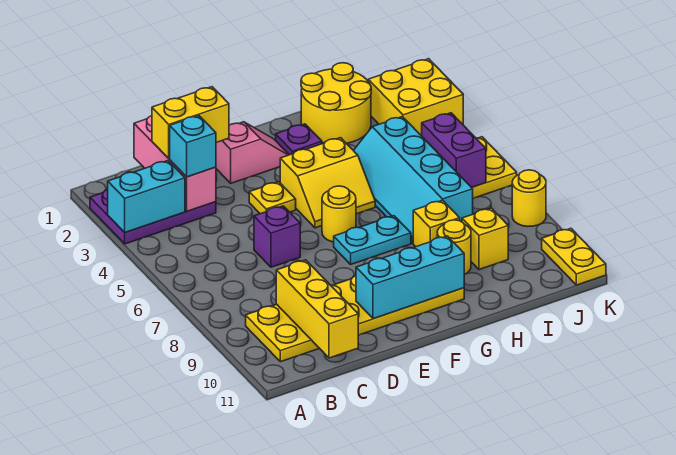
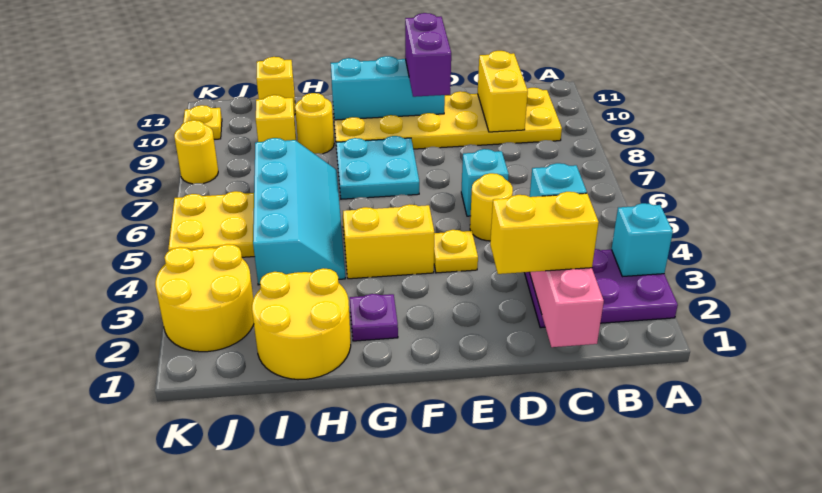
cyan 1x2 brick [108,161,185,232] -> cyan 1x1 brick [611,203,673,277]
yellow 1x3 brick [276,260,358,358] -> yellow 1x2 brick [478,51,528,132]
purple 1x1 brick [254,206,300,267] -> cyan 1x1 brick [461,149,509,216]
pink 1x2 slope [216,122,289,183] -> none
yellow 1x1 round brick [322,186,356,242] -> yellow 1x1 round brick moved to [470,173,513,241]
cyan 1x2 plate [334,216,411,264] -> cyan 2x2 plate [336,136,419,199]
yellow 1x1 brick [413,200,460,247] -> yellow 1x1 brick moved to [256,57,295,115]
yellow 2x2 brick [368,59,463,136] -> yellow 2x2 round brick [155,244,254,352]
purple 1x2 brick [422,113,486,188] -> purple 1x2 brick moved to [405,13,451,97]
yellow 1x2 plate [542,228,606,285] -> yellow 1x1 plate [183,105,222,139]

